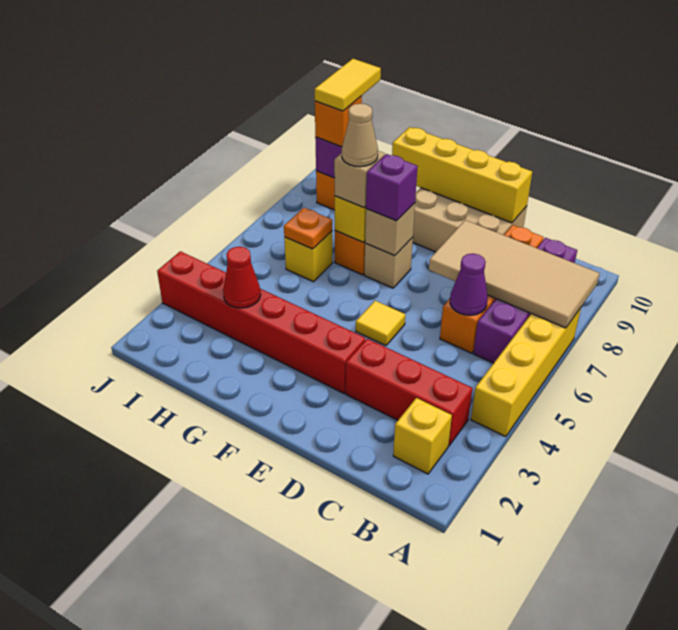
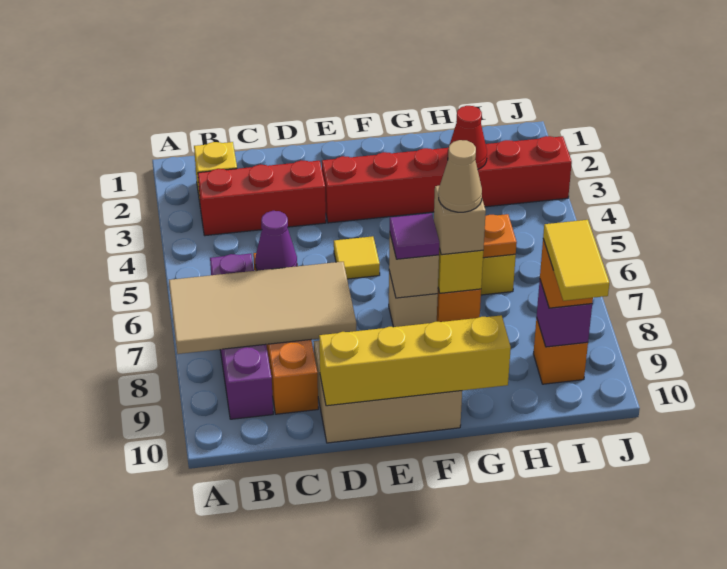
yellow 1x4 brick [471,308,581,437] -> none
purple 1x1 brick [366,154,418,221] -> purple 1x1 tile [390,213,439,259]

